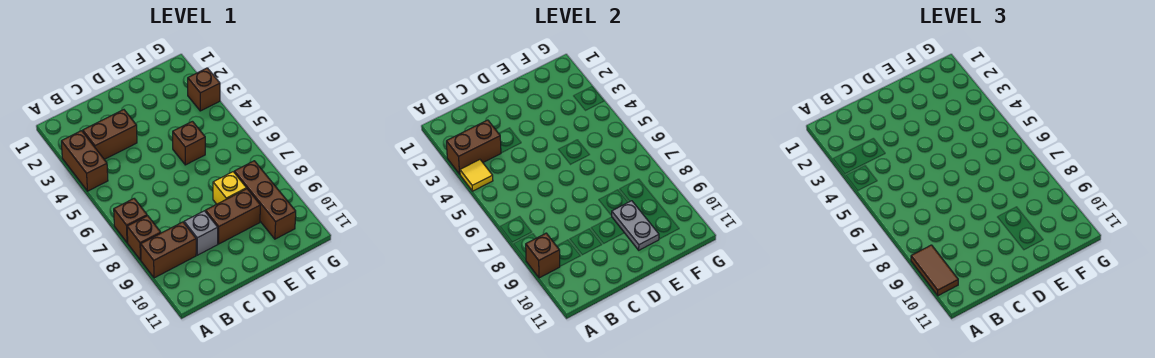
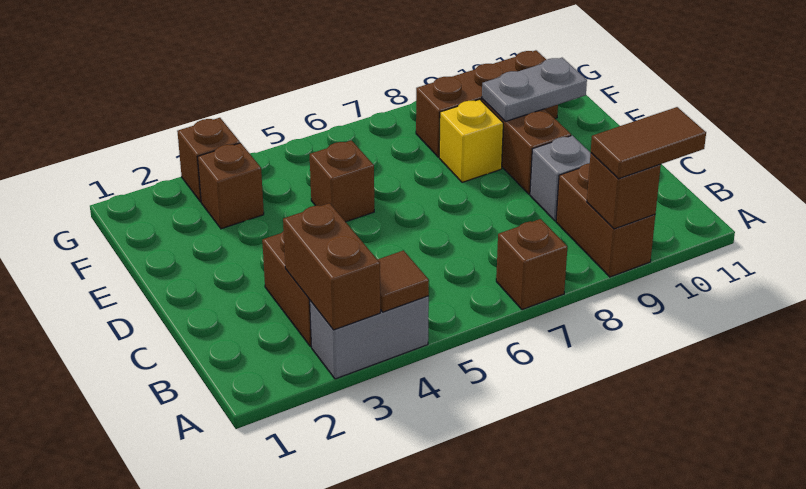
brown 1x2 brick [61,131,108,191] -> grey 1x2 brick [310,296,429,379]
yellow 1x1 tile [460,160,493,191] -> brown 1x1 tile [377,250,429,312]
brown 1x1 brick [127,216,161,260] -> brown 1x1 brick moved to [198,143,264,229]

